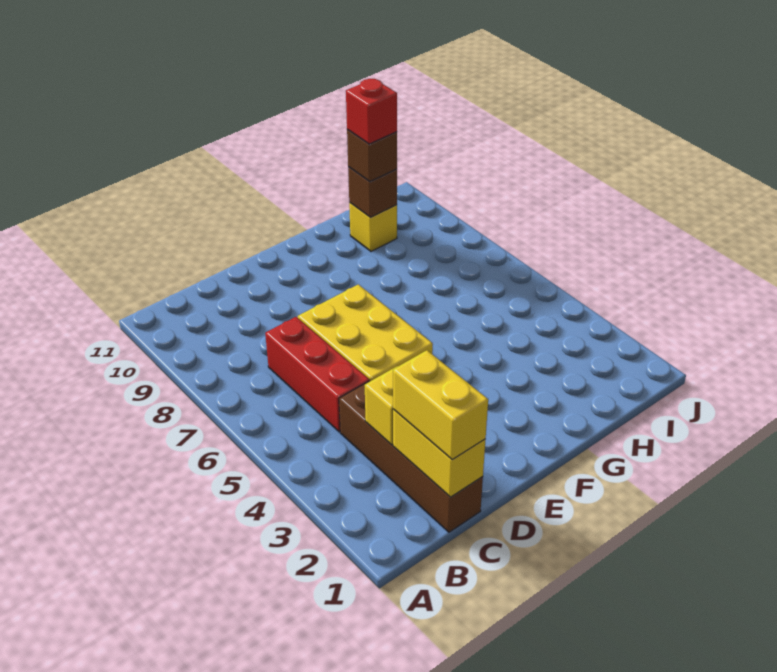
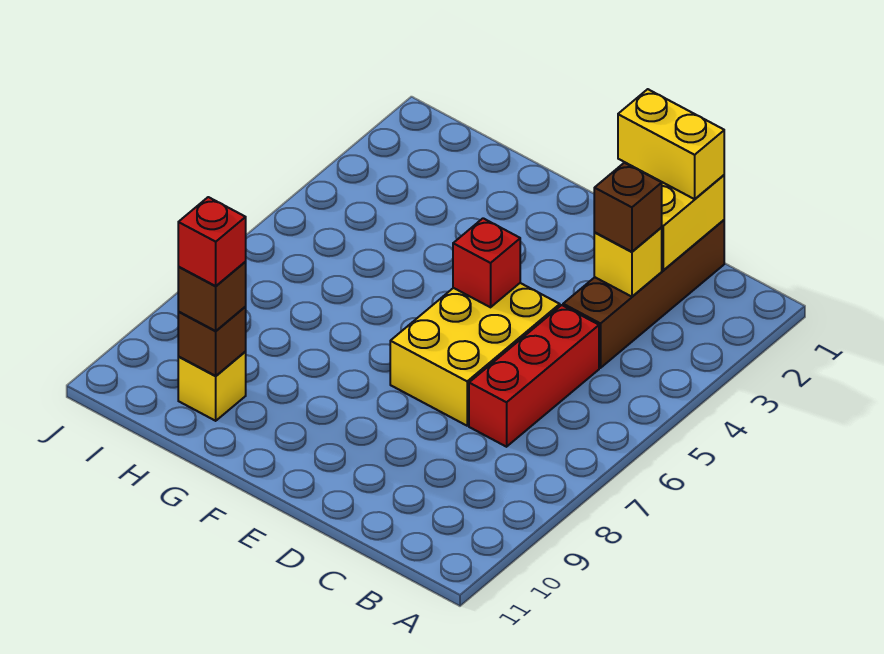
yellow 1x2 brick [393,350,488,460] -> yellow 1x2 brick turned to [618,89,724,199]
none -> brown 1x1 brick [594,163,662,252]
none -> red 1x1 brick [453,218,520,307]

